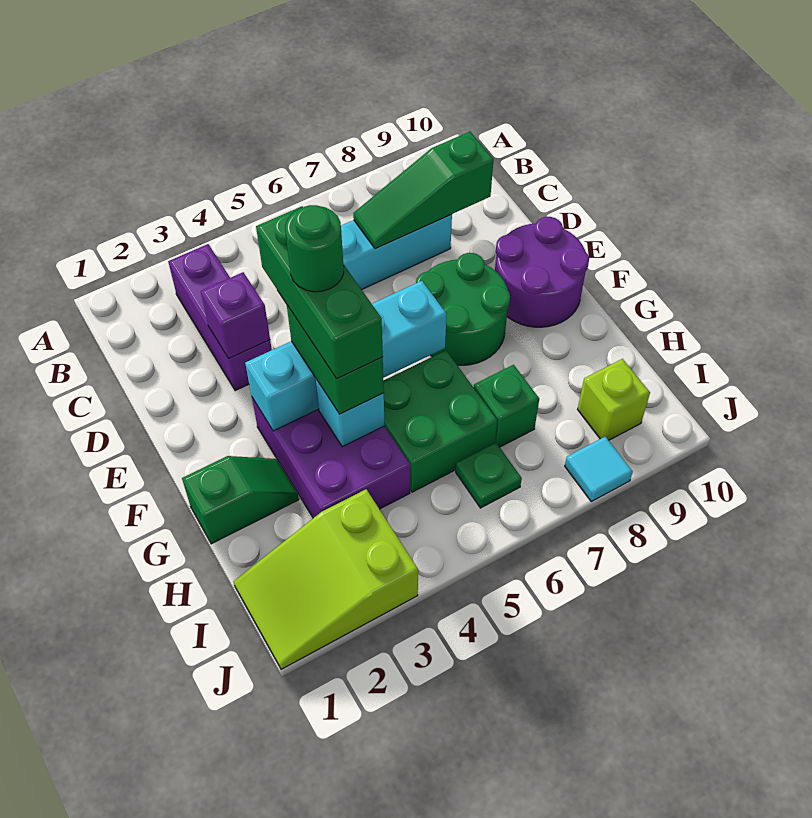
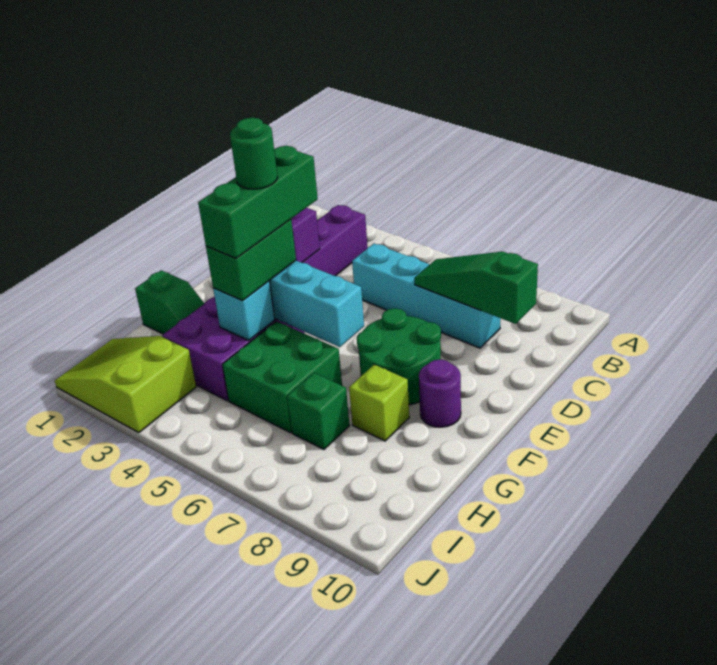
purple 2x2 round brick [495,217,589,327] -> purple 1x1 round brick [419,359,461,427]
green 1x1 plate [456,443,522,508] -> none
lime 1x1 brick [578,359,650,440] -> lime 1x1 brick moved to [349,365,409,441]
cyan 1x1 tile [565,436,633,502] -> none

